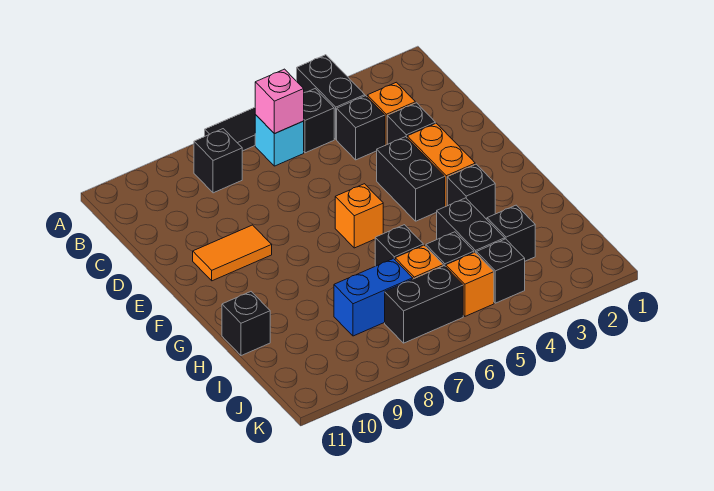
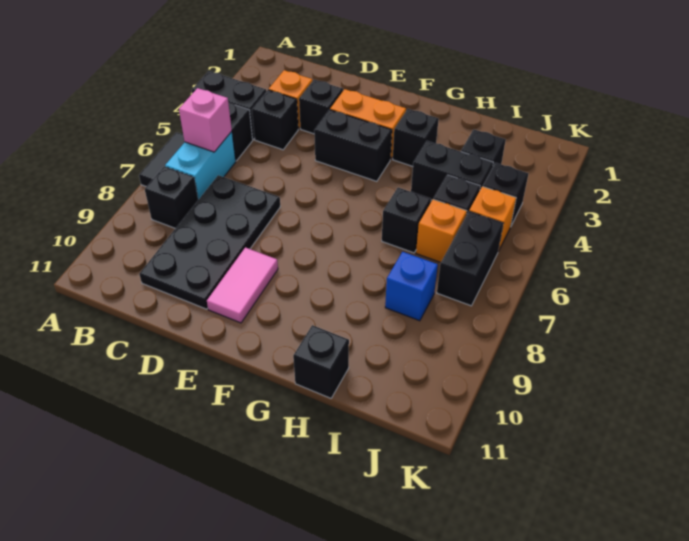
cyan 1x1 brick [255,115,304,166] -> cyan 1x2 brick [165,131,236,200]
none -> black 2x4 plate [139,175,280,309]
orange 1x2 tile [193,225,272,281] -> pink 1x2 tile [207,247,278,323]
orange 1x1 brick [335,184,383,248] -> none
blue 1x2 brick [334,258,413,336] -> blue 1x1 brick [385,252,438,321]

